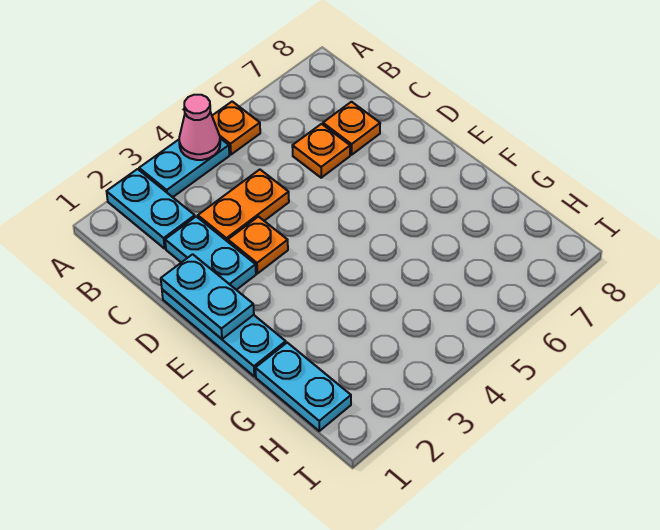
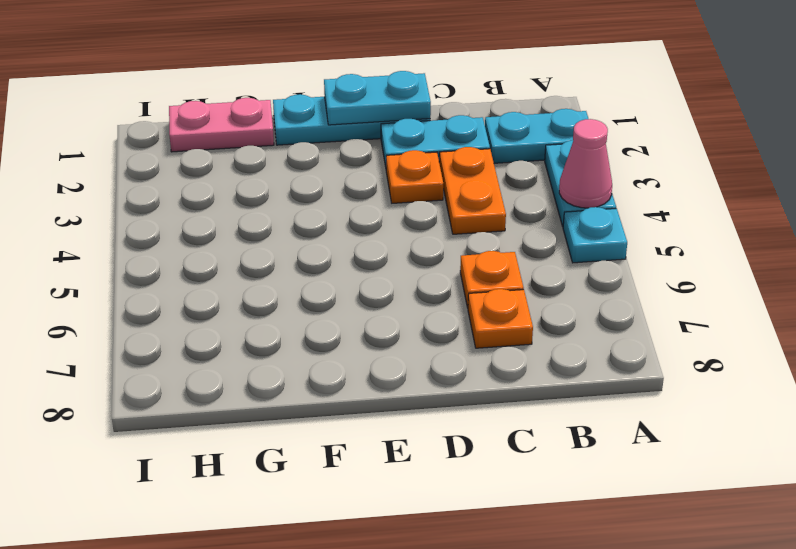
orange 1x1 plate [212,102,260,155] -> cyan 1x1 plate [563,207,627,263]
cyan 1x2 plate [255,343,351,431] -> pink 1x2 plate [169,98,274,152]

